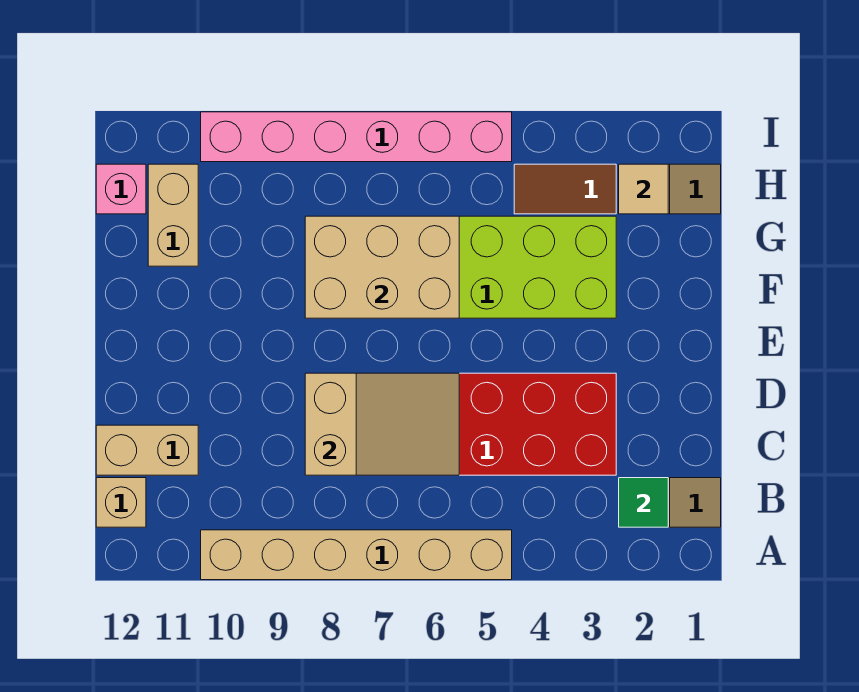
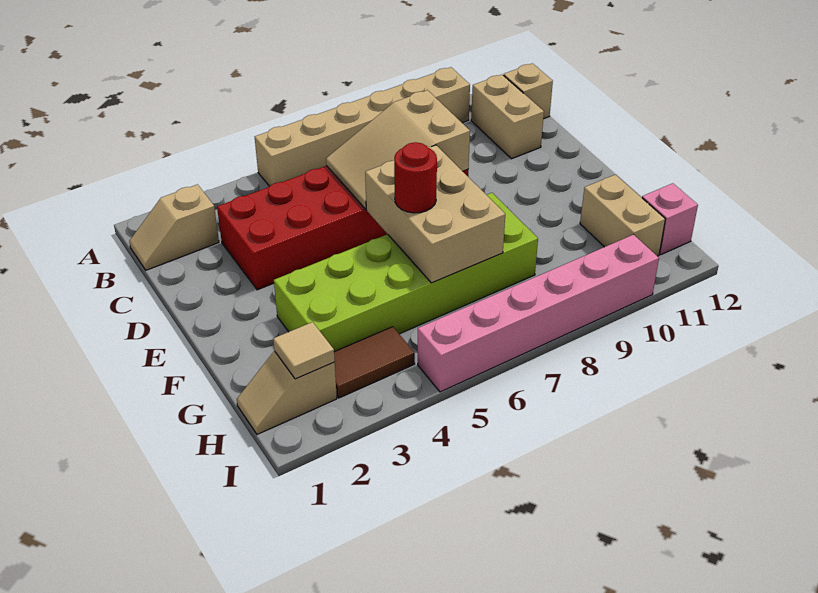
green 1x1 tile [619,478,668,527] -> none
tan 1x2 brick [96,425,198,475] -> tan 1x2 brick turned to [471,75,544,159]
tan 2x3 brick [305,216,459,318] -> tan 2x3 brick turned to [365,145,505,283]
none -> red 1x1 round brick [394,142,437,213]

